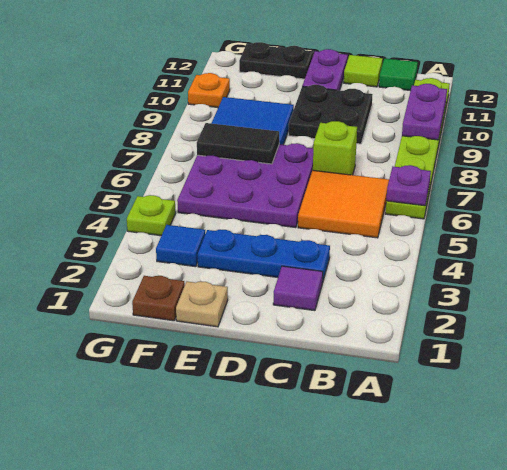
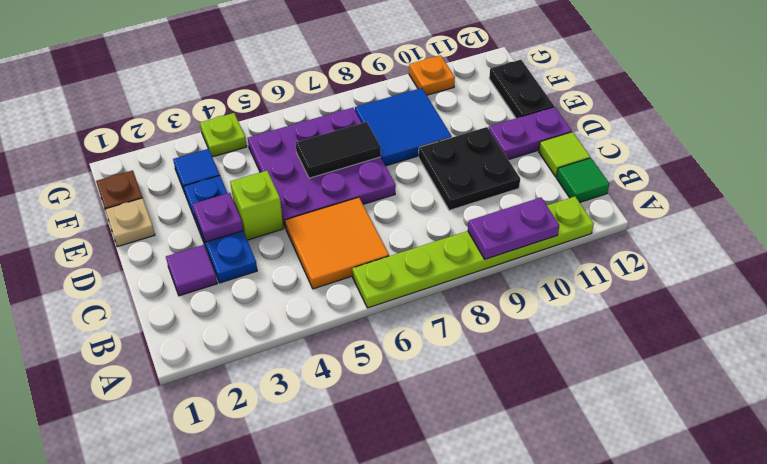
purple 1x1 plate [386,165,431,206] -> purple 1x1 plate moved to [193,193,243,242]
lime 1x1 brick [313,121,357,175] -> lime 1x1 brick moved to [230,171,283,240]
black 1x2 tile [197,123,279,164] -> black 1x2 tile turned to [296,122,381,178]

